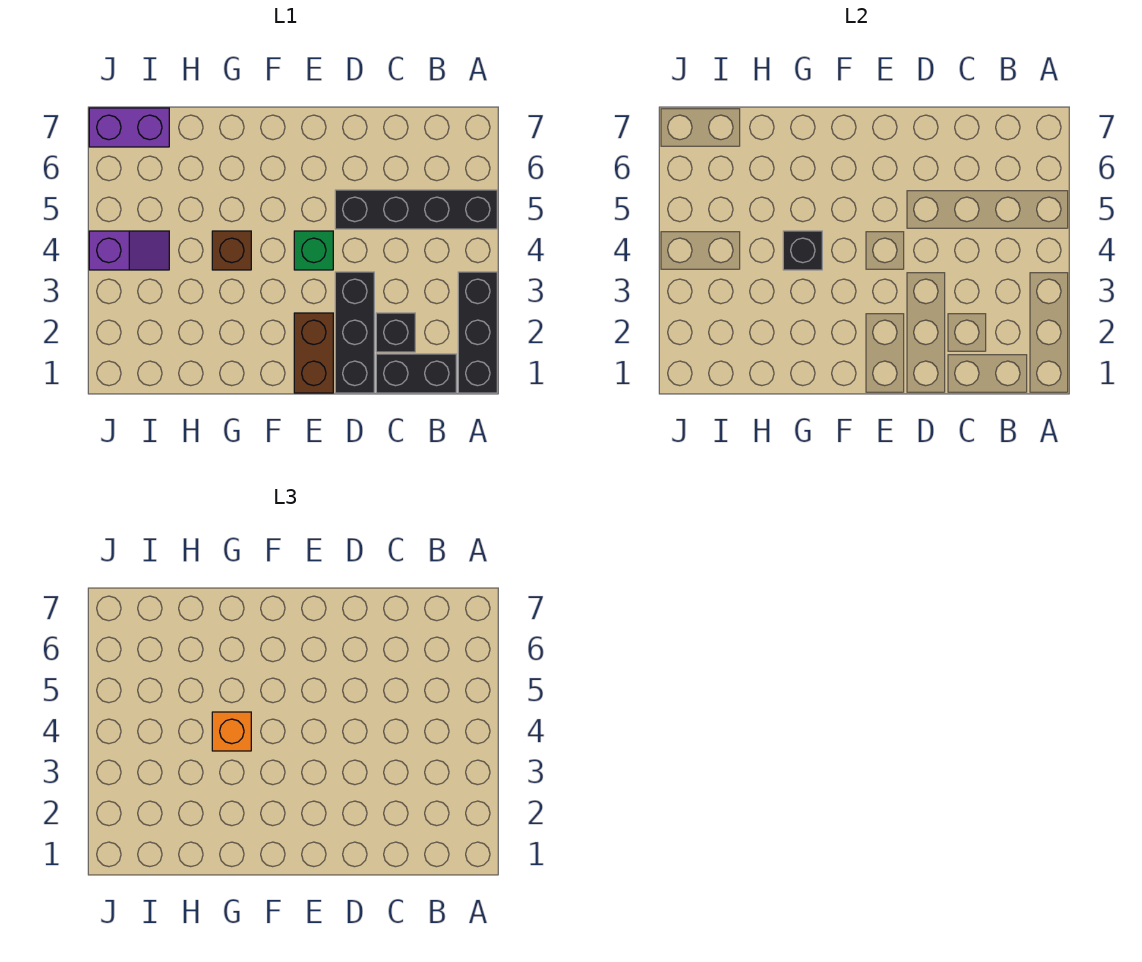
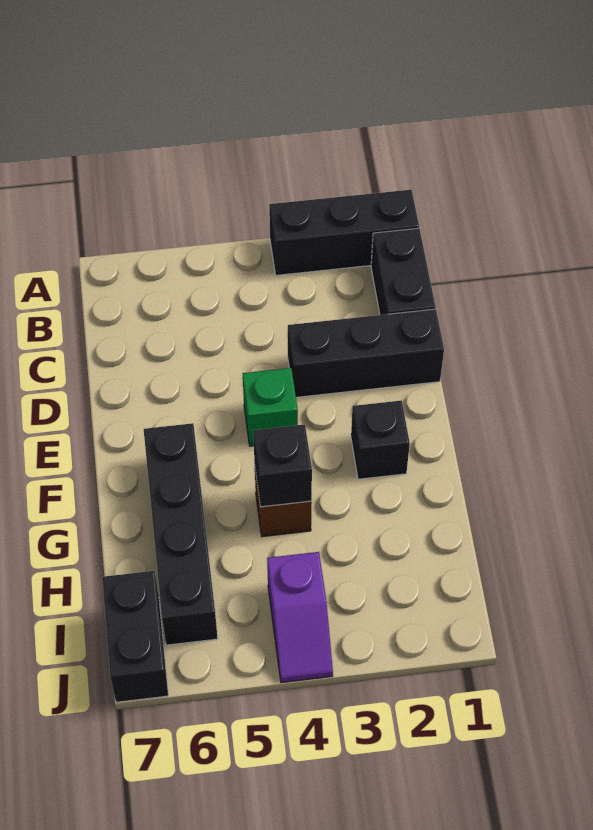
black 1x4 brick [335,190,497,229] -> black 1x4 brick moved to [144,423,218,645]
black 1x1 brick [376,313,415,352] -> black 1x1 brick moved to [351,400,410,479]
brown 1x2 brick [294,313,333,393] -> none
orange 1x1 brick [212,712,251,751] -> none
purple 1x2 slope [89,231,169,270] -> purple 1x2 slope turned to [267,552,333,683]
purple 1x2 brick [89,108,169,147] -> black 1x2 brick [102,571,168,702]

